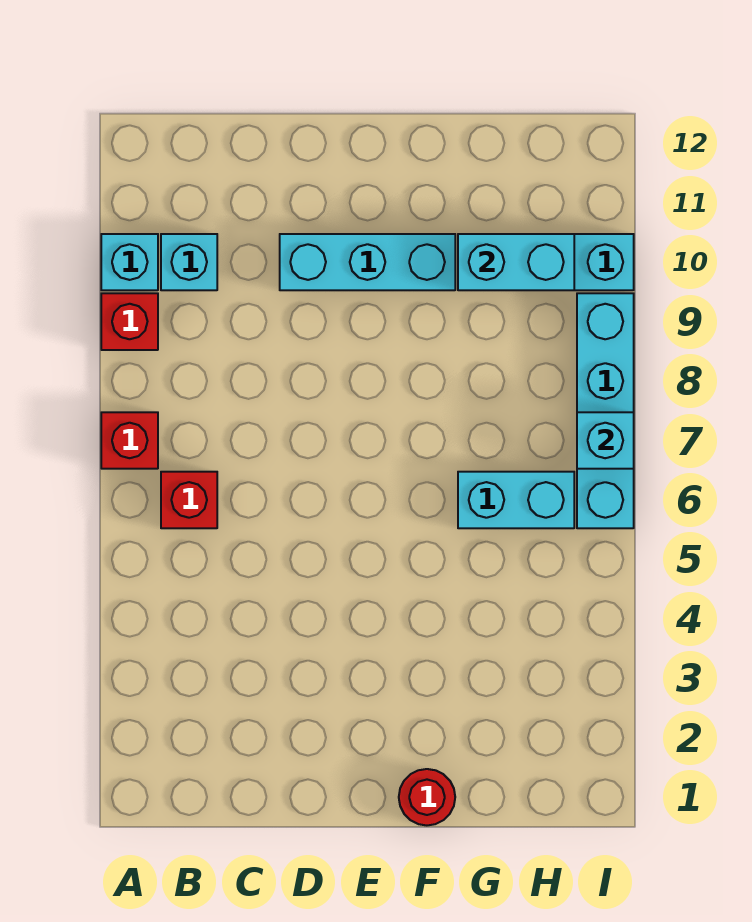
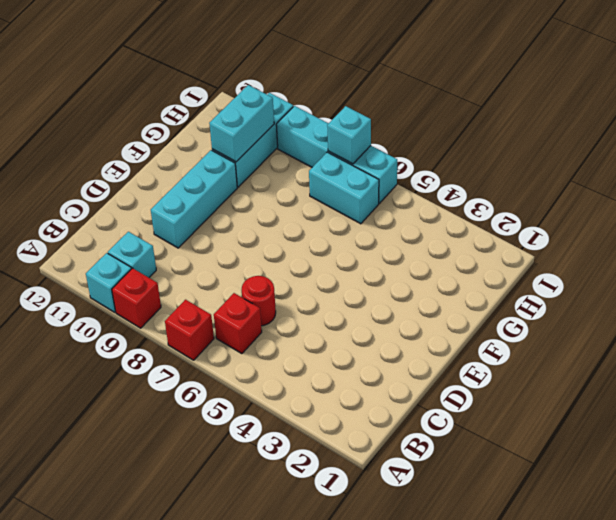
red 1x1 round brick [399,769,455,825] -> red 1x1 round brick moved to [242,276,276,326]
cyan 1x2 brick [458,472,574,528] -> cyan 1x2 brick turned to [309,152,379,224]

